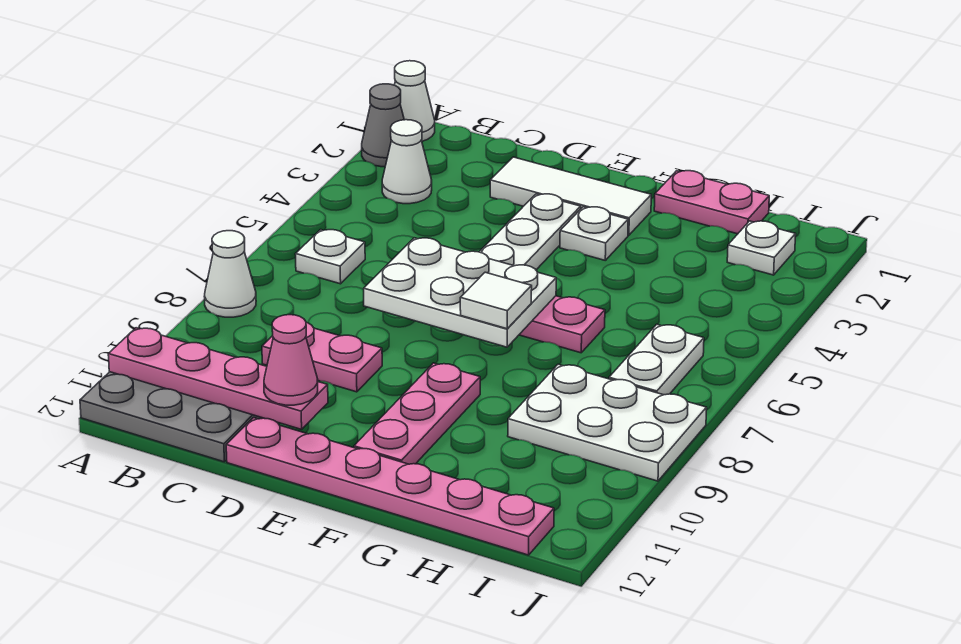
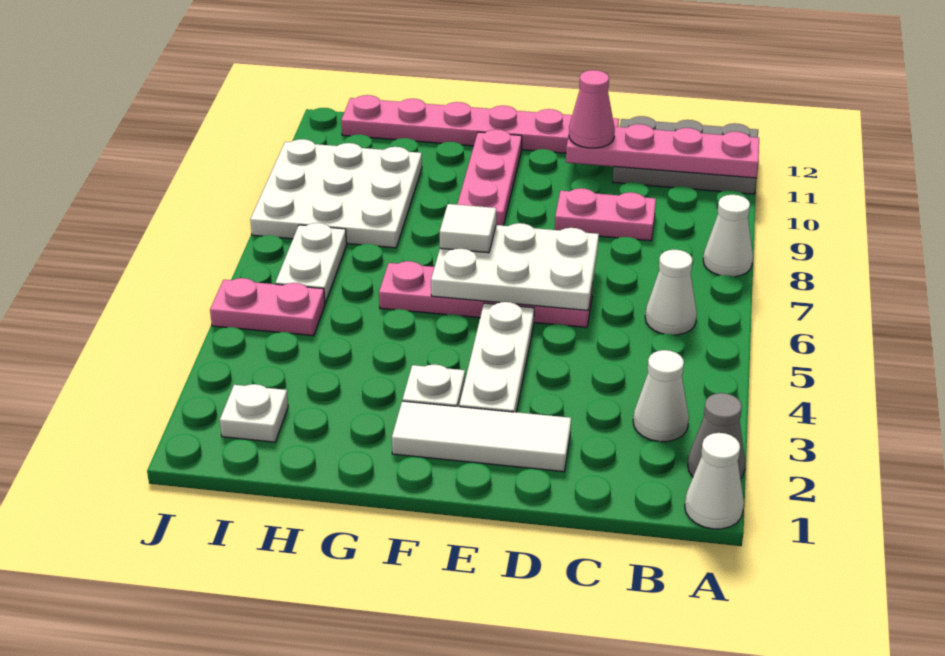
white 1x1 plate [295,230,365,284] -> white 1x1 cone [645,250,697,335]
pink 1x2 plate [654,171,769,234] -> pink 1x2 plate moved to [210,278,325,336]
white 2x3 plate [508,364,707,481] -> white 3x3 plate [250,139,422,248]

